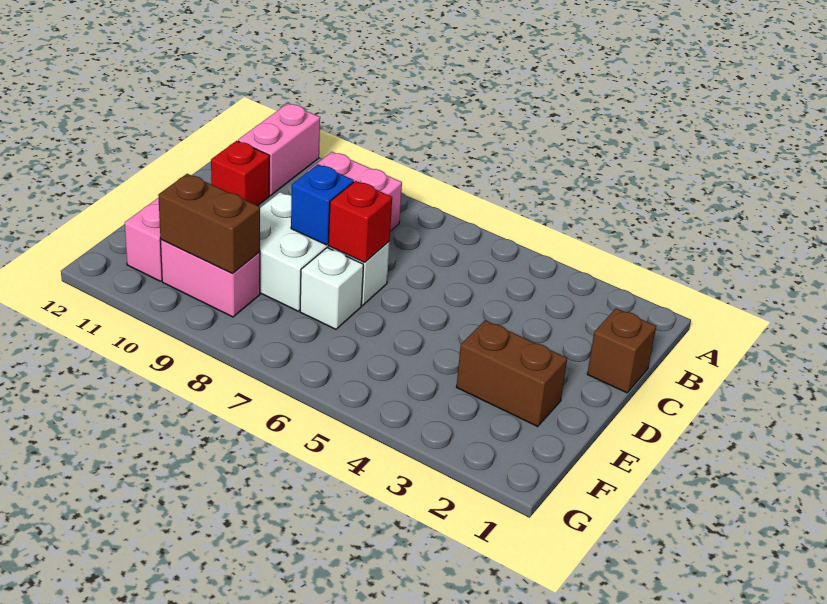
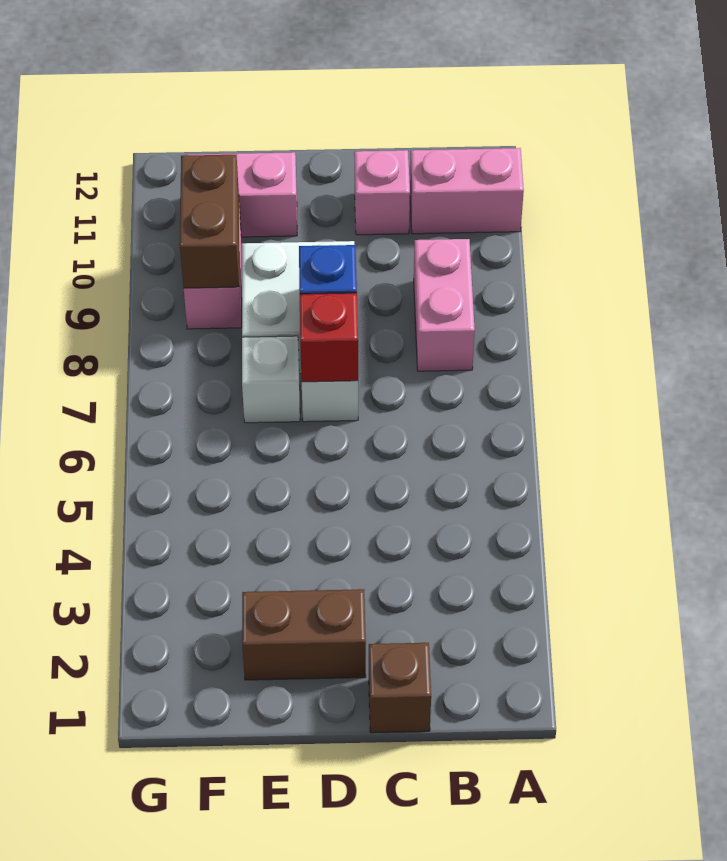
red 1x1 brick [211,141,270,206] -> pink 1x1 brick [354,150,410,235]
brown 1x2 brick [457,320,567,426] -> brown 1x2 brick turned to [242,589,366,680]

